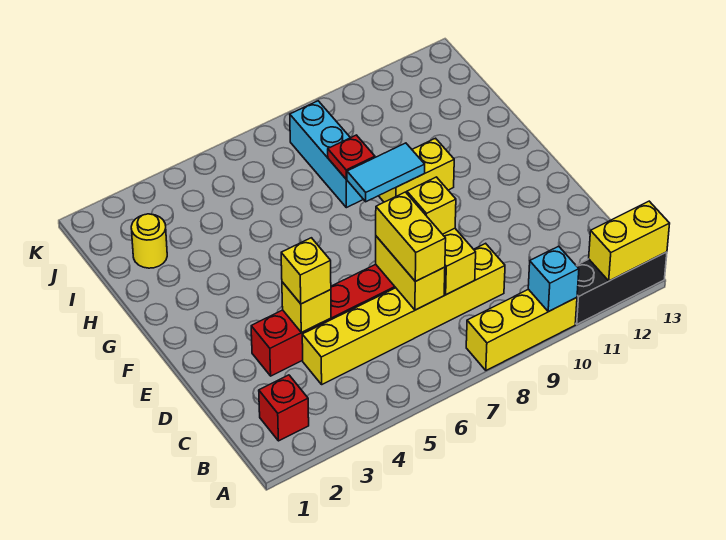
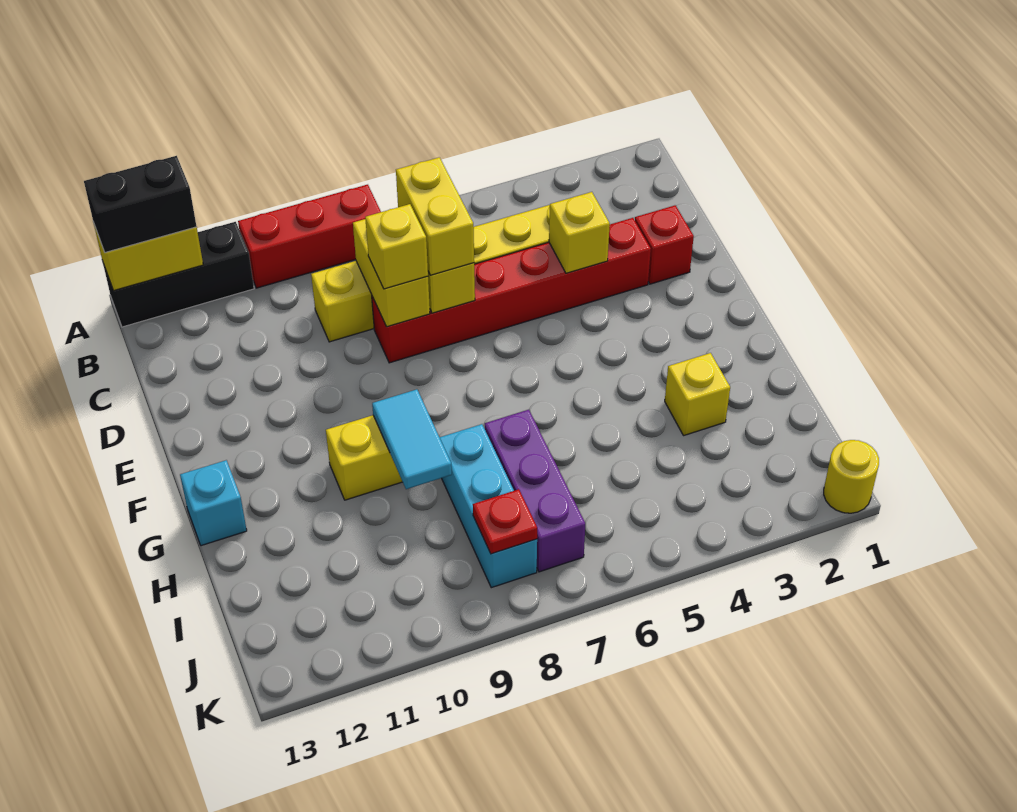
yellow 1x3 brick [466,289,577,370] -> red 1x3 brick [238,185,381,288]
cyan 1x1 brick [528,246,579,312] -> cyan 1x1 brick moved to [180,460,247,546]
none -> black 1x2 brick [84,156,197,252]
red 1x1 brick [259,375,309,441] -> red 1x1 brick moved to [635,205,694,284]
yellow 1x1 brick [281,238,331,304] -> yellow 1x1 brick moved to [665,353,730,436]
cyan 1x2 tile [347,143,425,202] -> cyan 1x2 tile turned to [372,389,452,489]
none -> purple 1x3 brick [485,410,585,572]
red 1x1 plate [328,135,375,179] -> red 1x1 plate moved to [473,489,537,554]
yellow 1x1 round brick [131,214,167,268] -> yellow 1x1 round brick moved to [824,440,879,513]

